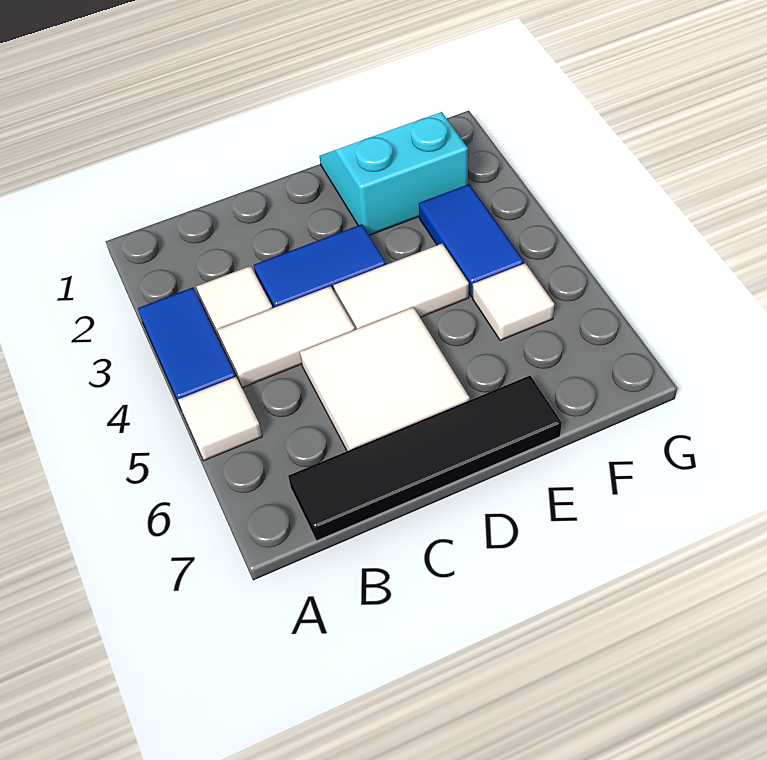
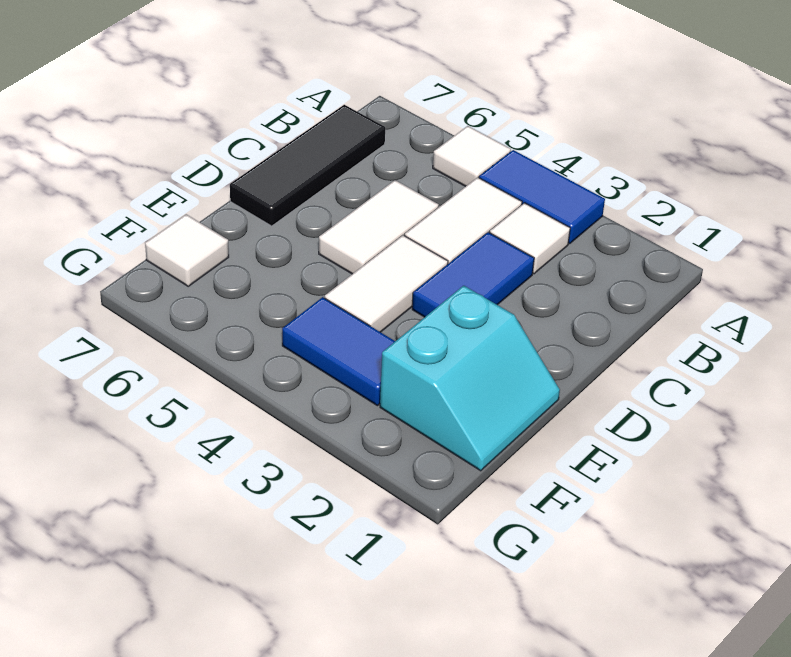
black 1x4 tile [288,376,562,541] -> black 1x3 tile [230,105,385,226]
white 2x2 tile [300,307,470,451] -> white 1x2 tile [319,180,439,274]
white 1x1 tile [473,263,554,340] -> white 1x1 tile moved to [145,214,229,286]

